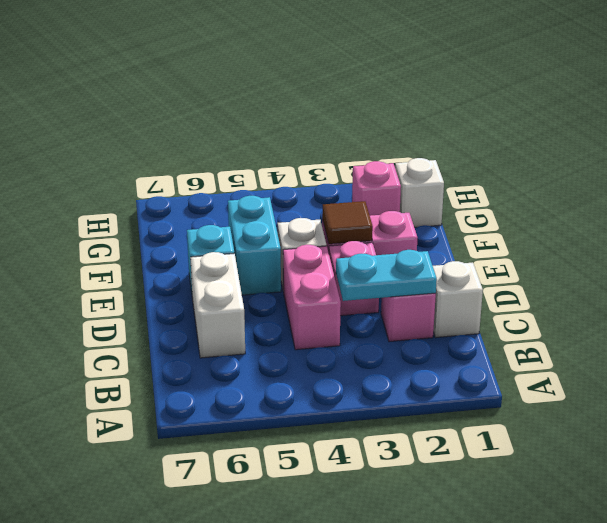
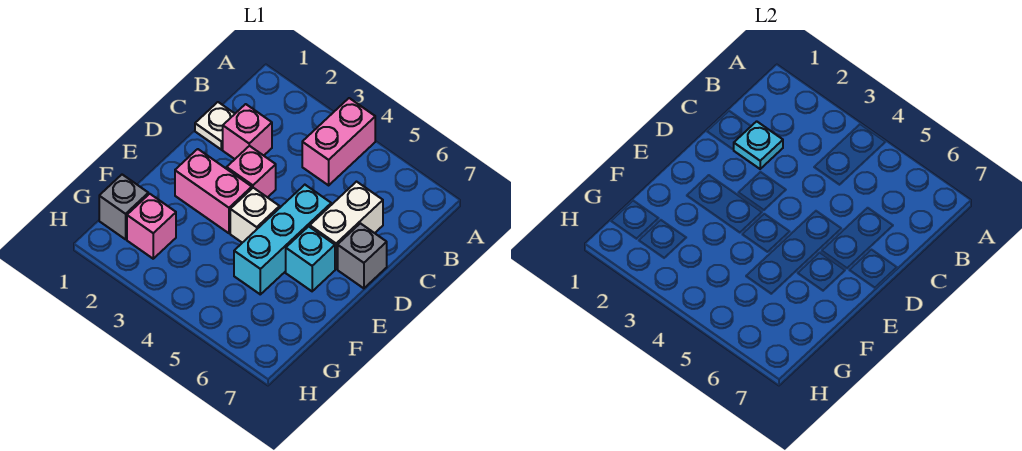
white 1x1 brick [433,261,483,338] -> white 1x1 plate [195,102,235,150]
cyan 1x2 plate [336,250,437,301] -> cyan 1x1 plate [734,121,783,169]
pink 1x2 brick [283,245,341,350] -> pink 1x2 brick moved to [302,98,375,185]
none -> grey 1x1 brick [338,223,387,288]
brown 1x1 tile [322,201,373,244] -> none
cyan 1x2 brick [228,196,281,295] -> cyan 1x3 brick [234,185,331,294]
white 1x1 brick [395,158,444,227] -> grey 1x1 brick [99,175,148,239]

